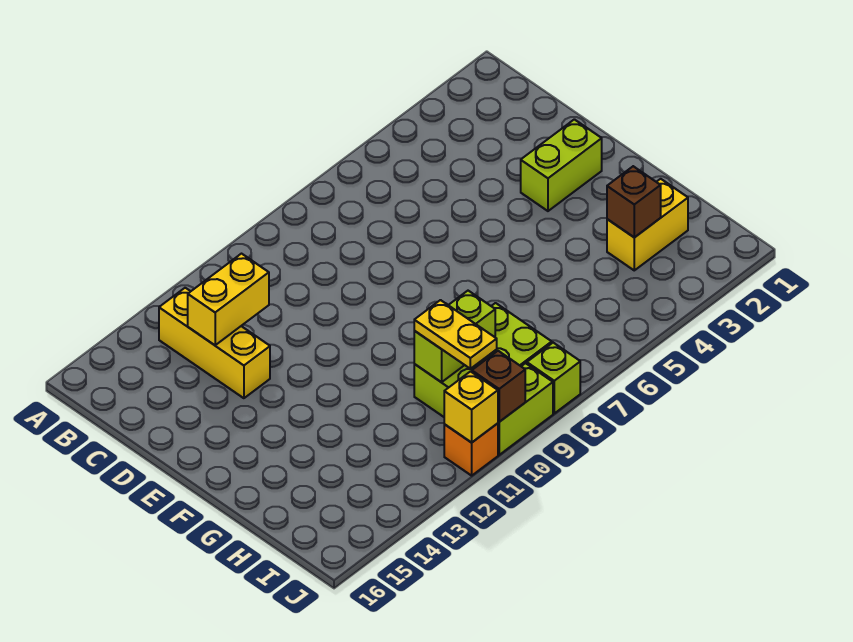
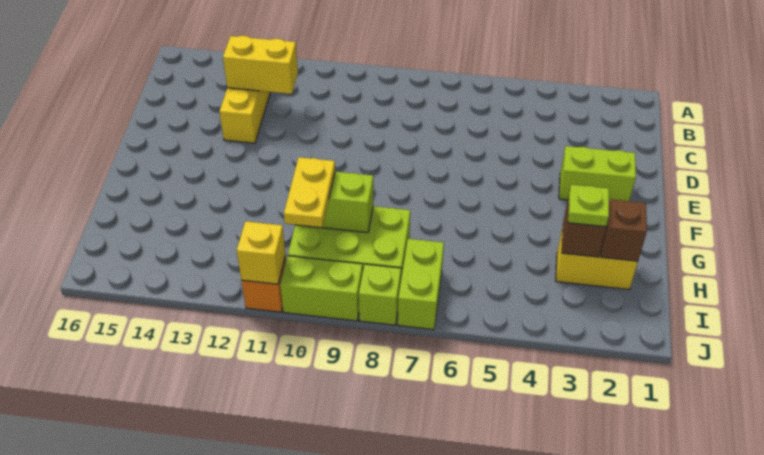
none -> lime 1x1 plate [568,185,609,227]
none -> lime 1x2 brick [398,239,444,330]
brown 1x1 brick [472,351,525,422] -> brown 1x1 brick moved to [601,199,647,261]

